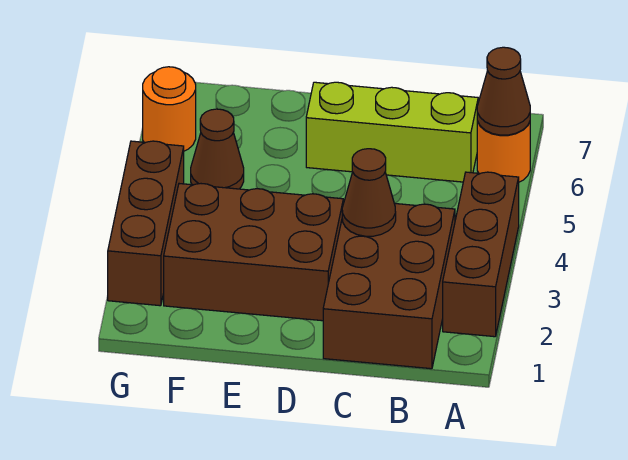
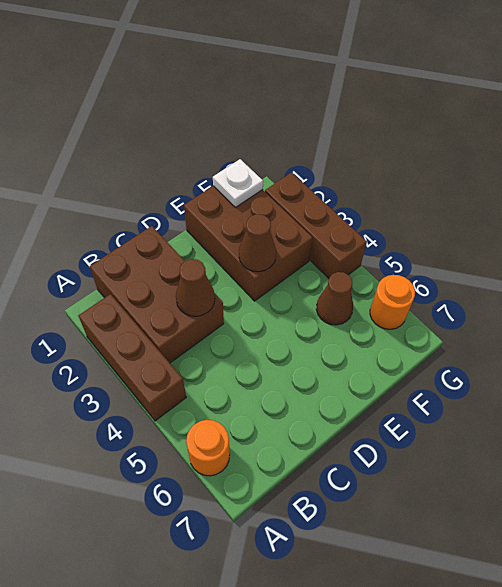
brown 1x1 cone [477,47,530,135] -> brown 1x1 cone moved to [239,214,276,272]
lime 1x3 brick [306,82,478,182] -> none
brown 2x3 brick [164,184,343,321] -> brown 2x3 brick turned to [184,186,312,301]
none -> white 1x1 plate [213,159,263,208]

